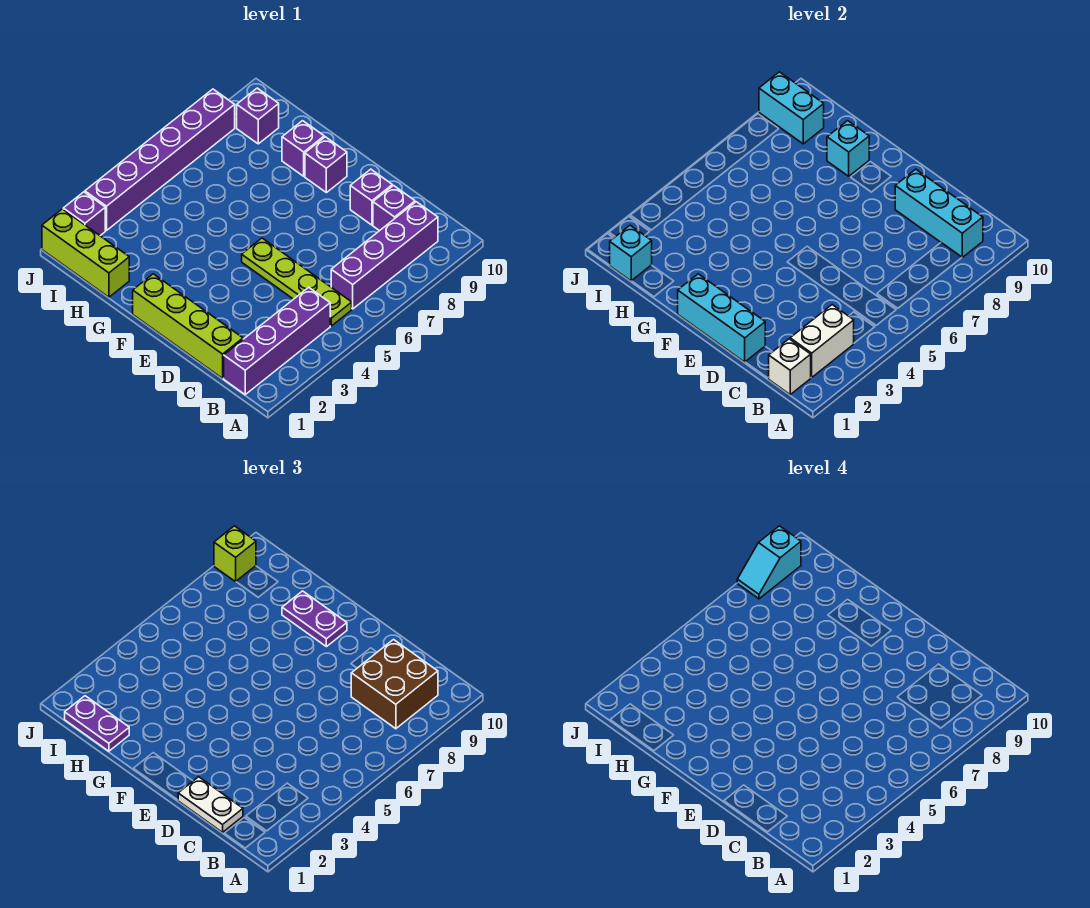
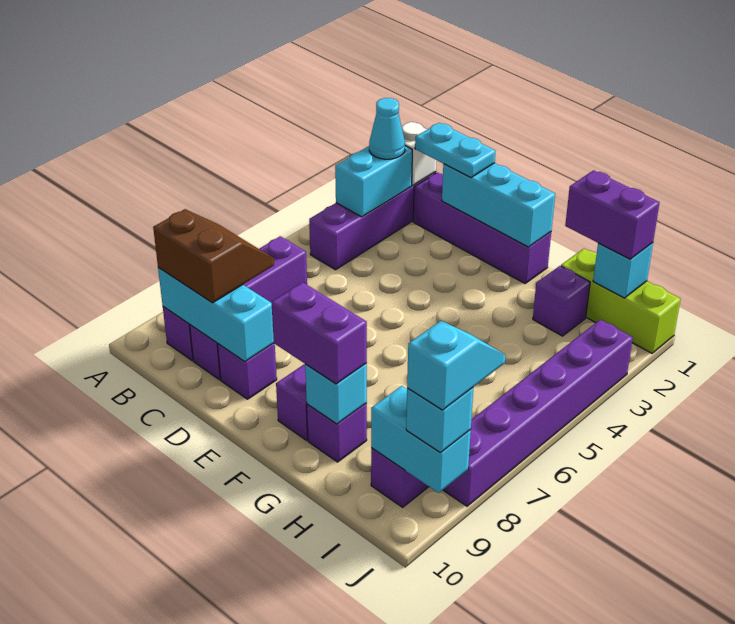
white 1x2 brick [790,305,854,377] -> cyan 1x2 brick [335,146,412,217]
none -> cyan 1x1 cone [369,98,405,159]
lime 1x4 plate [242,238,352,326] -> none
brown 2x2 brick [351,640,438,729] -> brown 2x2 slope [153,209,274,303]
lime 1x4 brick [133,274,243,378] -> purple 1x4 brick [413,173,551,284]
white 1x2 plate [178,777,243,832] -> cyan 1x2 plate [415,123,495,178]
purple 1x2 plate [282,591,347,647] -> purple 1x2 brick [271,282,367,384]
purple 1x2 plate [65,696,129,751] -> purple 1x2 brick [565,170,660,259]
purple 1x1 brick [63,192,105,236] -> purple 1x1 brick moved to [533,266,590,336]
lime 1x1 brick [214,526,256,582] -> cyan 1x1 brick [406,388,473,453]

